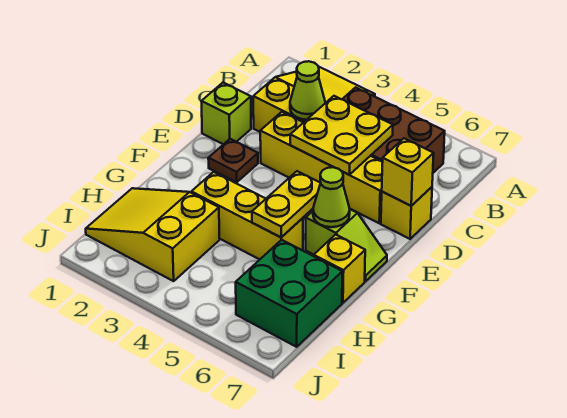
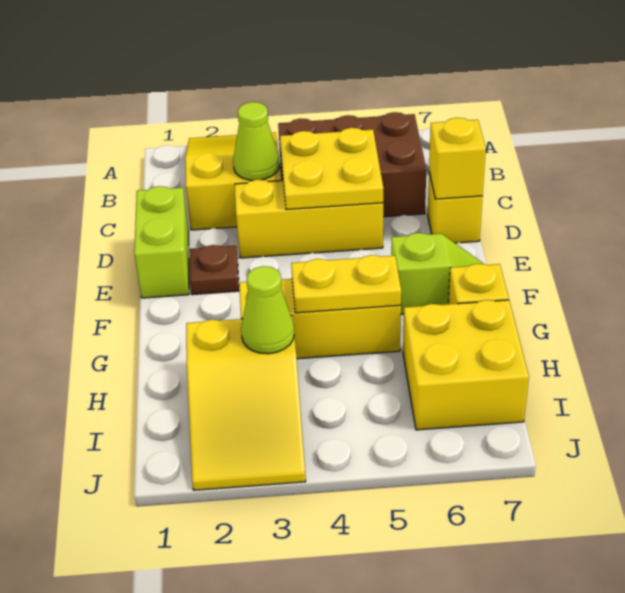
lime 1x1 brick [202,83,251,144] -> lime 1x2 brick [134,186,189,298]
yellow 1x4 brick [260,112,383,223] -> yellow 1x3 brick [235,179,383,258]
yellow 1x2 plate [252,171,320,237] -> yellow 1x2 plate turned to [291,255,401,313]
lime 1x1 cone [313,167,350,227] -> lime 1x1 cone moved to [241,266,294,354]
yellow 2x3 slope [86,188,220,281] -> yellow 2x3 slope turned to [186,315,306,490]
green 2x2 brick [236,240,342,347] -> yellow 2x2 brick [403,300,529,430]

